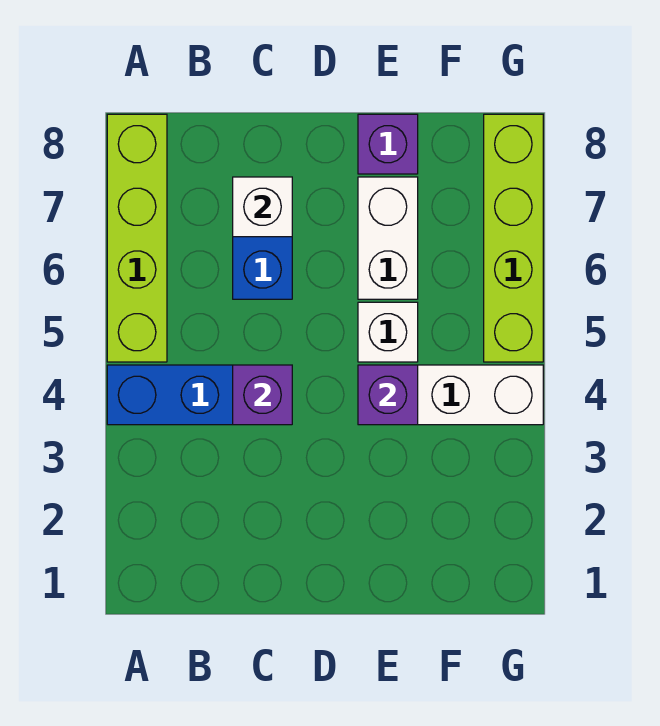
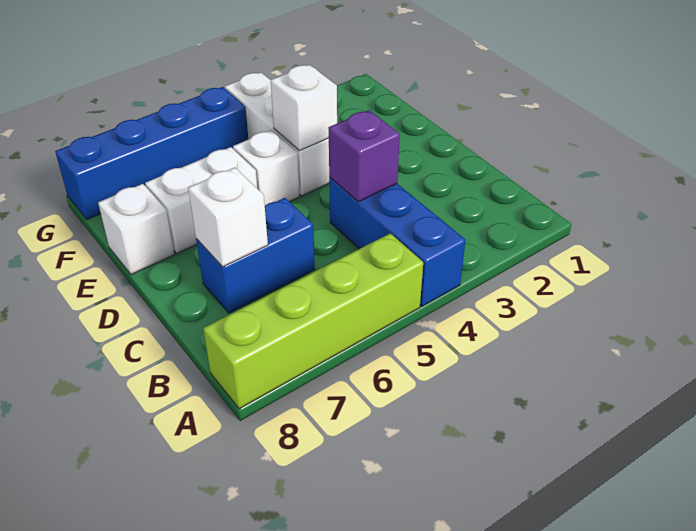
purple 1x1 brick [358,365,418,425] -> white 1x1 brick [271,65,337,151]
purple 1x1 brick [358,114,418,174] -> white 1x1 brick [98,184,174,275]
lime 1x4 brick [484,114,543,362] -> blue 1x4 brick [55,87,248,219]

